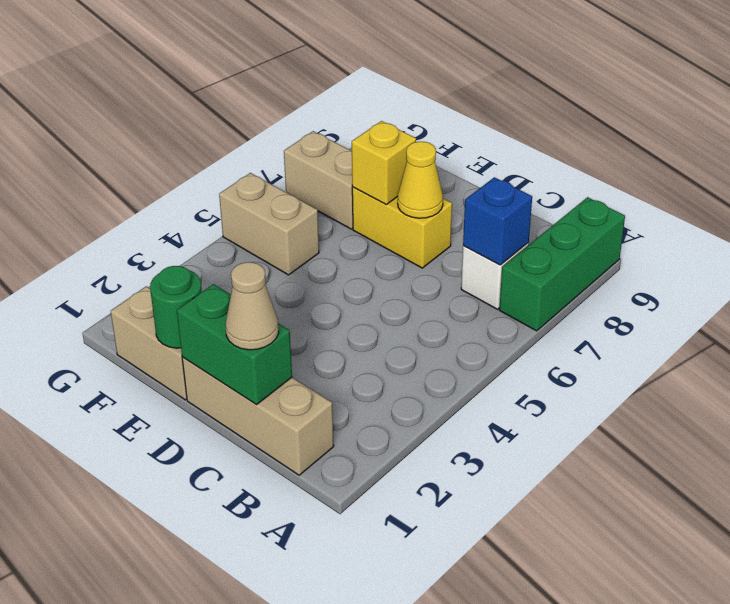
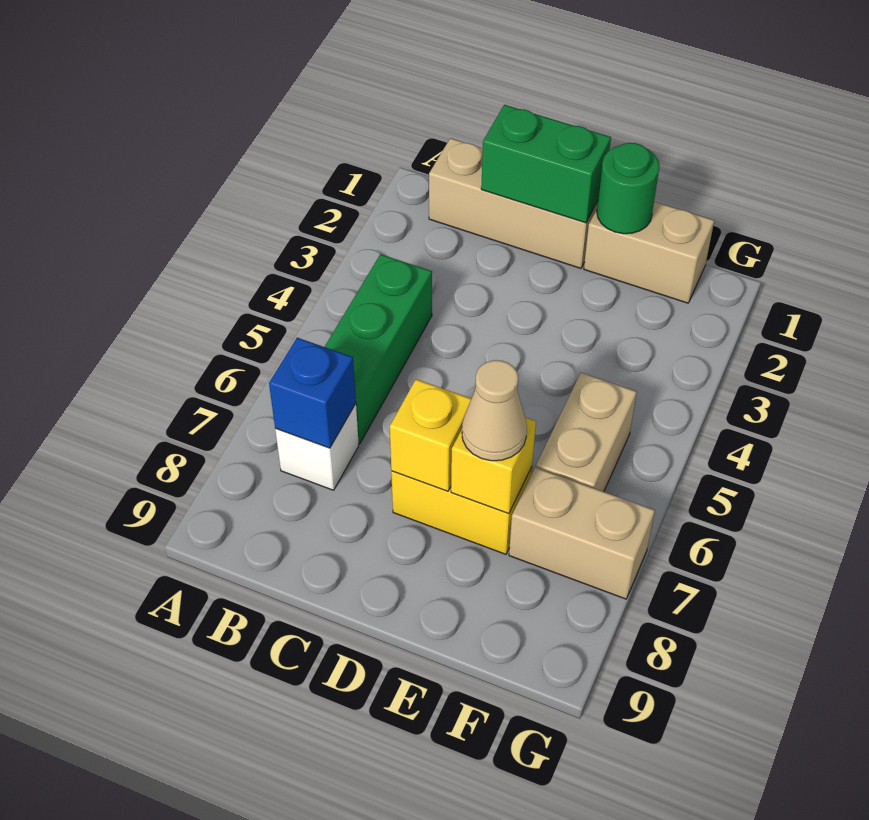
green 1x3 brick [499,197,625,331] -> green 1x3 brick moved to [325,254,432,444]
tan 1x1 cone [226,262,279,350] -> tan 1x1 cone moved to [462,360,527,461]
yellow 1x1 cone [398,142,443,218] -> yellow 1x1 brick [390,379,471,491]
tan 1x2 brick [219,173,319,275] -> tan 1x2 brick turned to [536,373,637,492]

